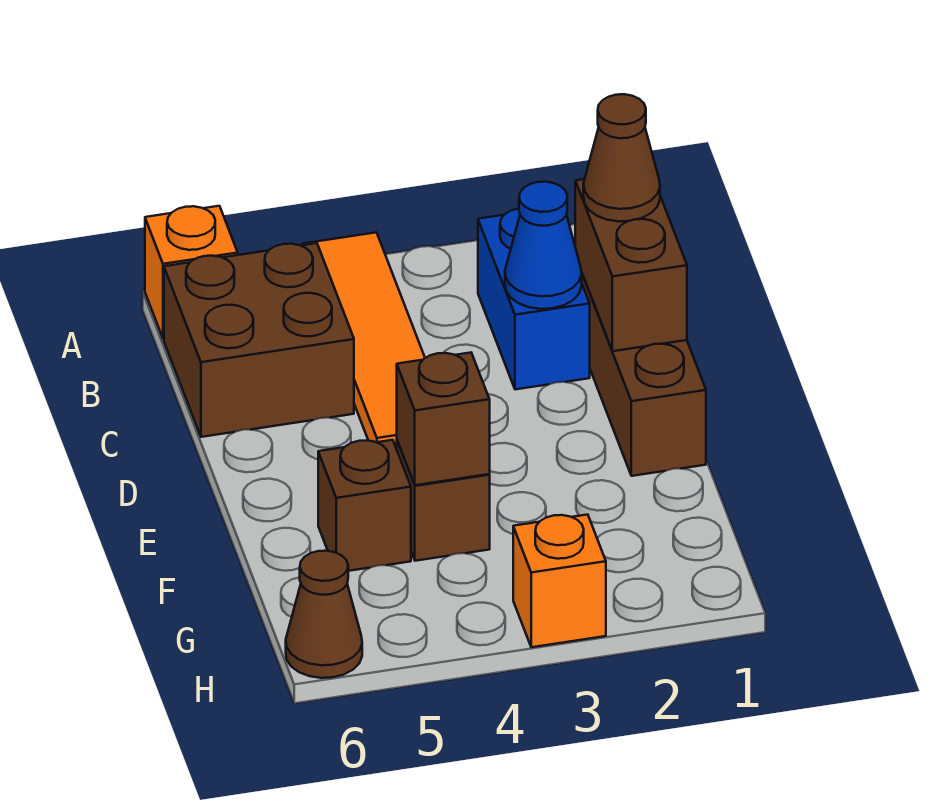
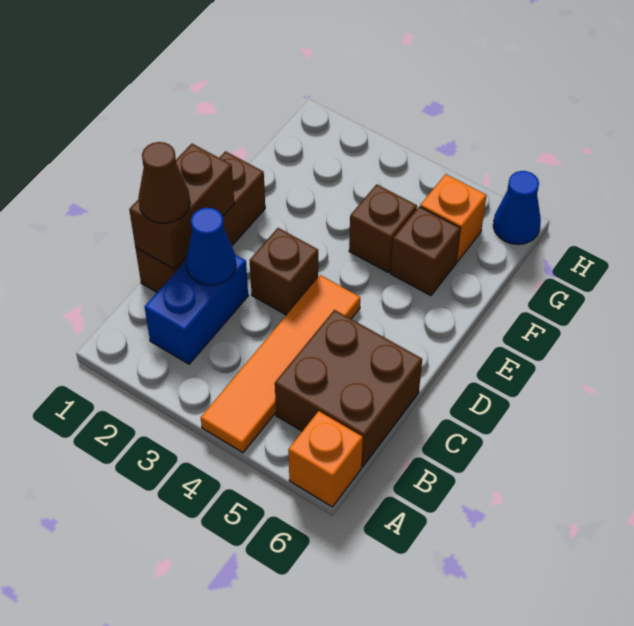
brown 1x1 brick [397,353,490,485] -> brown 1x1 brick moved to [250,228,318,315]
orange 1x1 brick [513,515,606,647] -> orange 1x1 brick moved to [420,174,486,262]
brown 1x1 cone [286,551,362,678] -> blue 1x1 cone [493,171,541,244]

